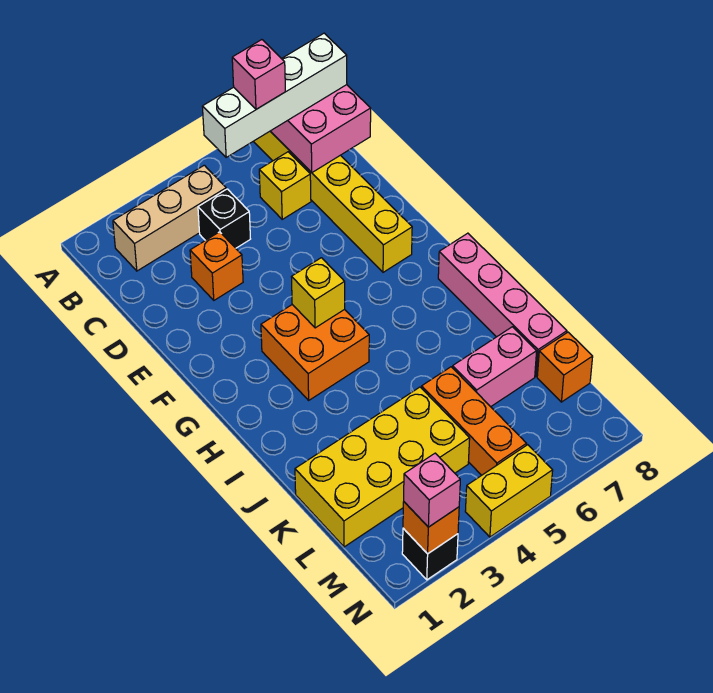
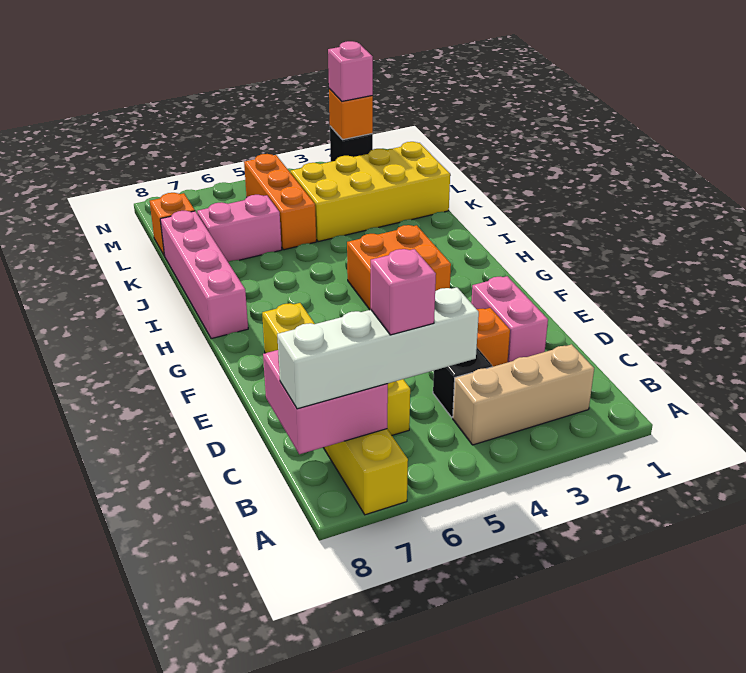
none -> pink 1x2 brick [471,276,548,362]
yellow 1x1 brick [292,258,345,328] -> none
yellow 1x2 brick [465,445,553,537] -> none

